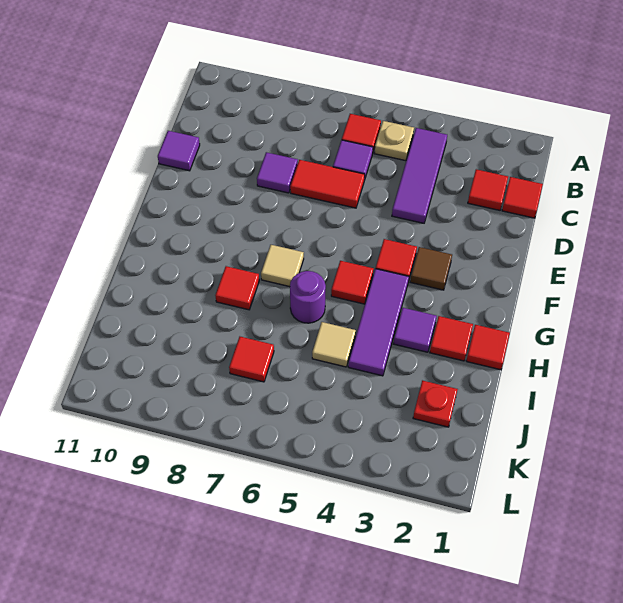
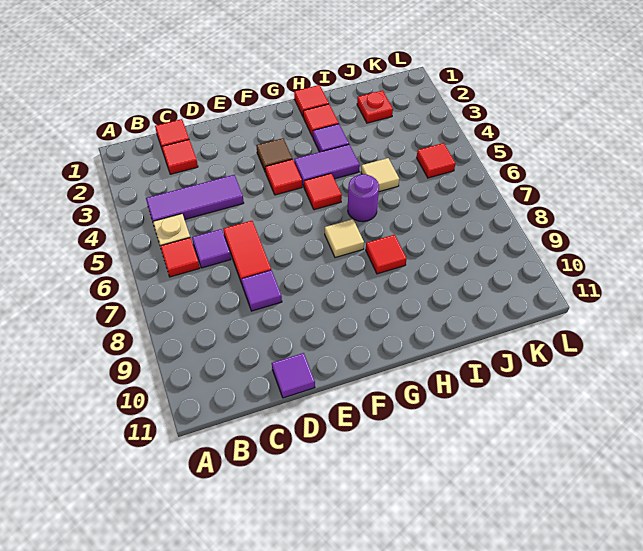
purple 1x3 tile [348,269,409,376] -> purple 1x2 tile [294,144,360,187]
red 1x1 tile [229,337,274,382] -> red 1x1 tile moved to [417,143,456,178]

